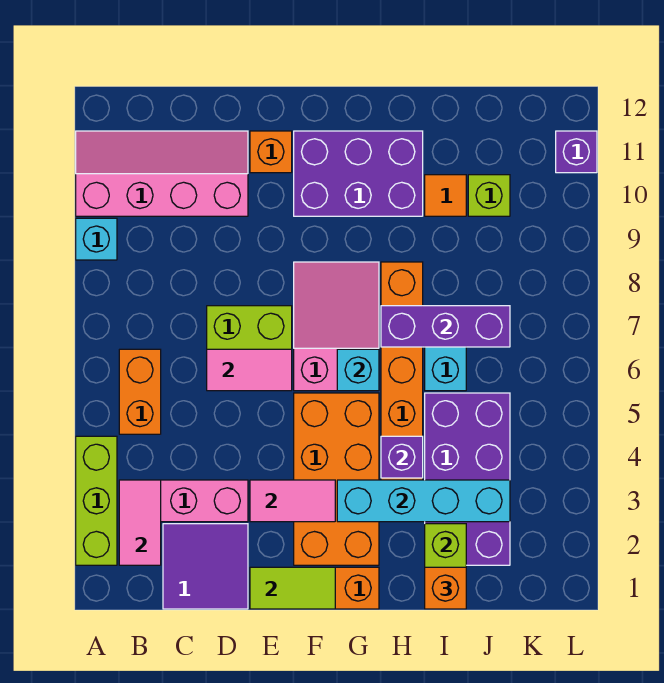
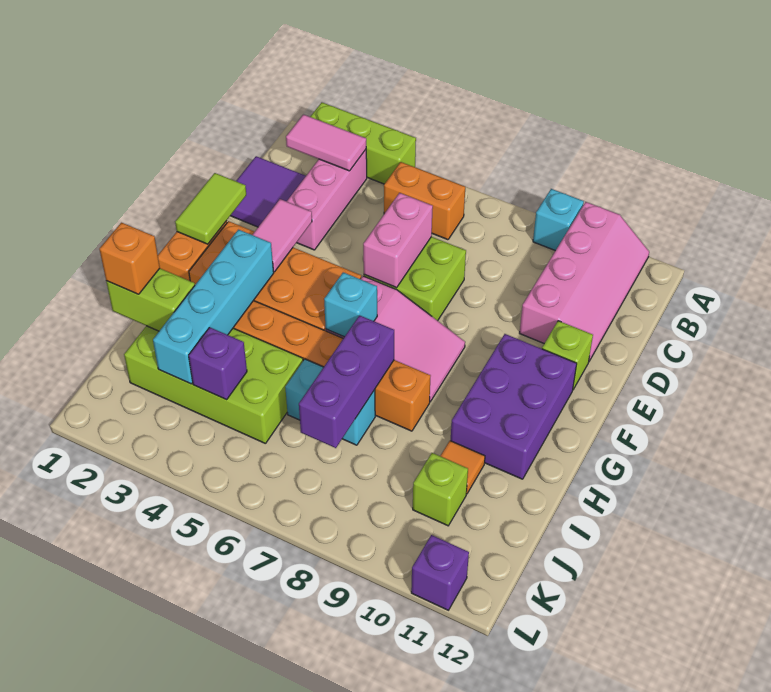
pink 1x2 tile [207,349,292,391] -> pink 1x2 brick [363,193,433,288]
orange 1x1 brick [250,131,292,173] -> lime 1x1 brick [542,321,593,389]
purple 1x1 brick [381,436,423,478] -> purple 1x1 brick moved to [189,327,247,400]
purple 2x4 brick [425,393,510,565] -> lime 2x4 brick [124,326,303,444]

